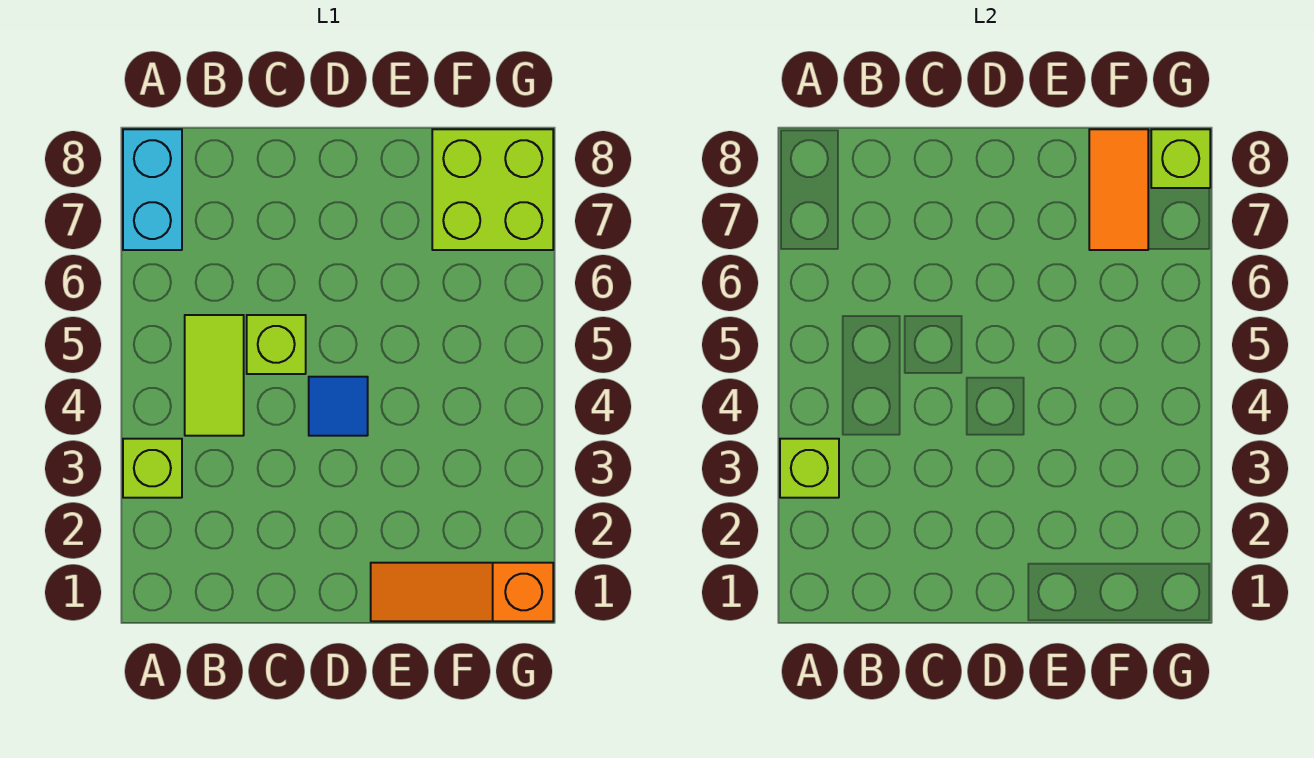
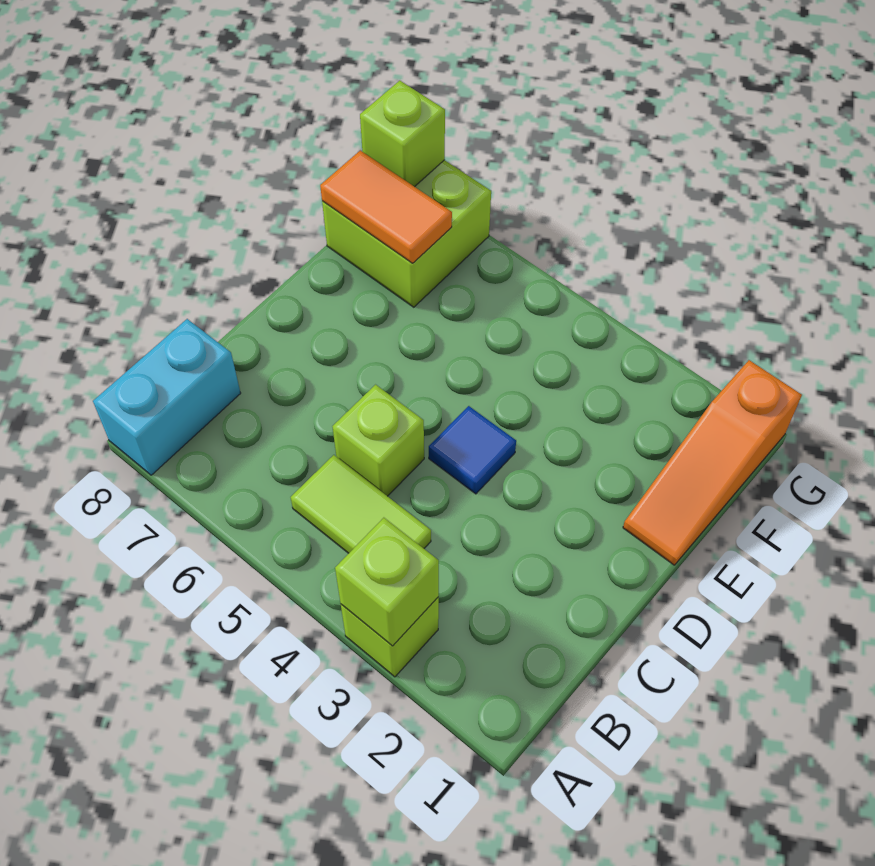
cyan 1x2 brick [123,129,182,250] -> cyan 1x2 brick turned to [93,319,241,475]

